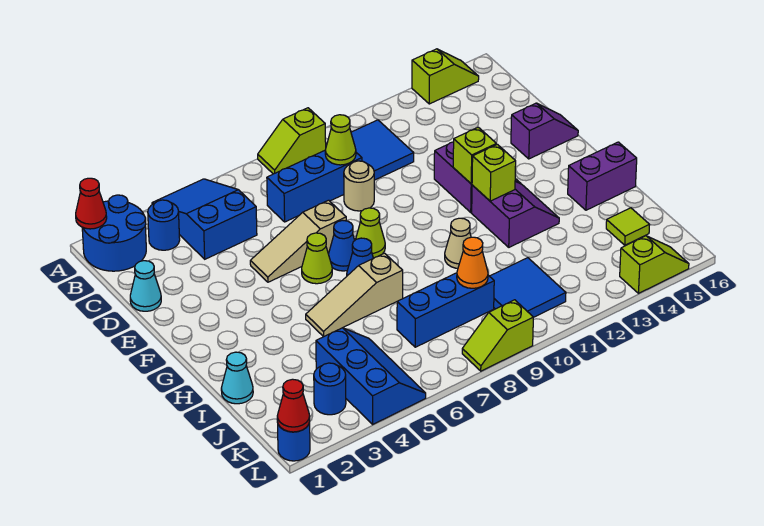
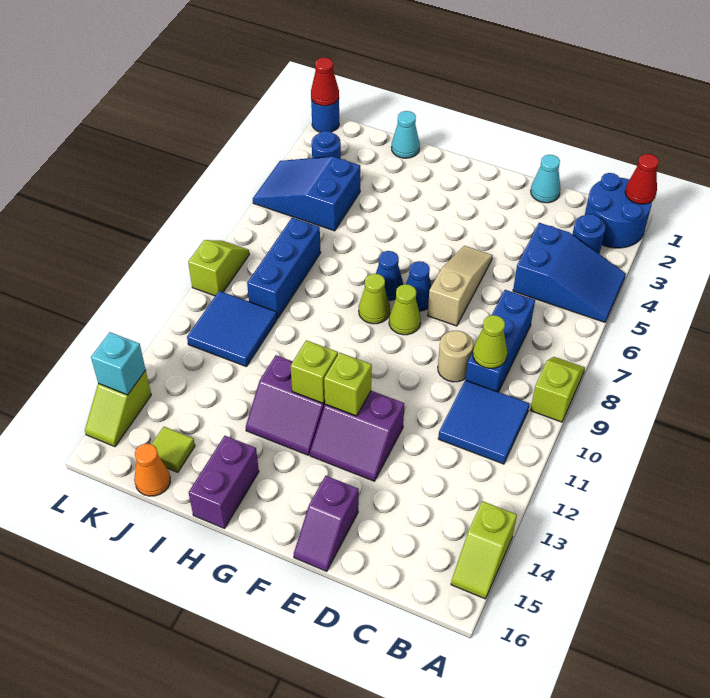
lime 1x1 cone [302,233,332,284] -> lime 1x1 cone moved to [359,274,390,324]
tan 1x3 slope [306,253,403,337] -> none
tan 1x1 cone [445,218,471,268] -> none
blue 2x3 slope [316,328,426,424] -> blue 2x3 slope turned to [253,156,360,231]
orange 1x1 cone [457,237,488,288] -> orange 1x1 cone moved to [134,444,170,496]
none -> cyan 1x1 brick [91,332,146,395]

